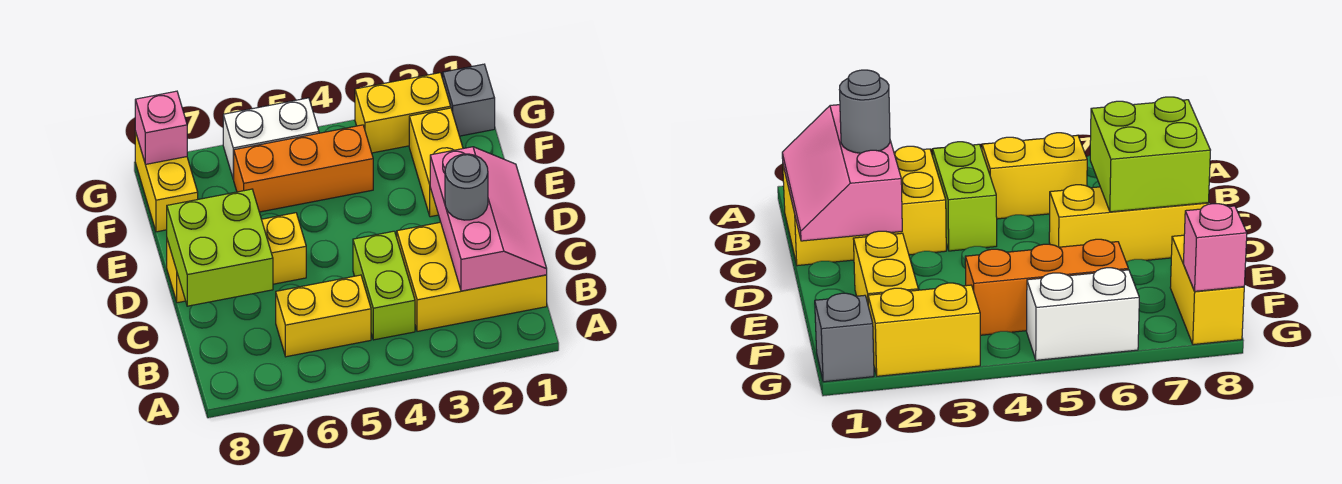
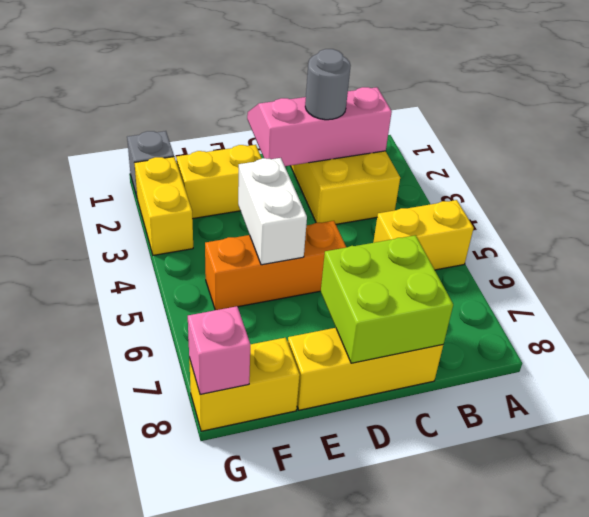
lime 1x2 brick [353,231,415,340] -> none
yellow 1x2 brick [276,275,371,357] -> yellow 1x2 brick turned to [373,200,474,270]
yellow 1x3 brick [167,213,306,303] -> yellow 1x3 brick turned to [288,328,443,410]
orange 1x3 brick [233,125,373,212] -> orange 1x3 brick turned to [205,221,346,310]
white 1x2 brick [223,98,319,179] -> white 1x2 brick moved to [238,158,307,265]

